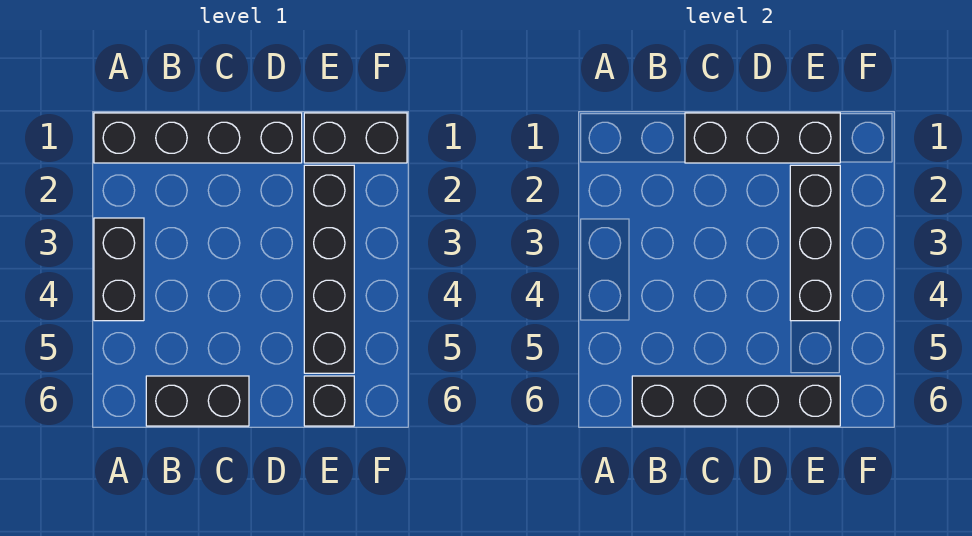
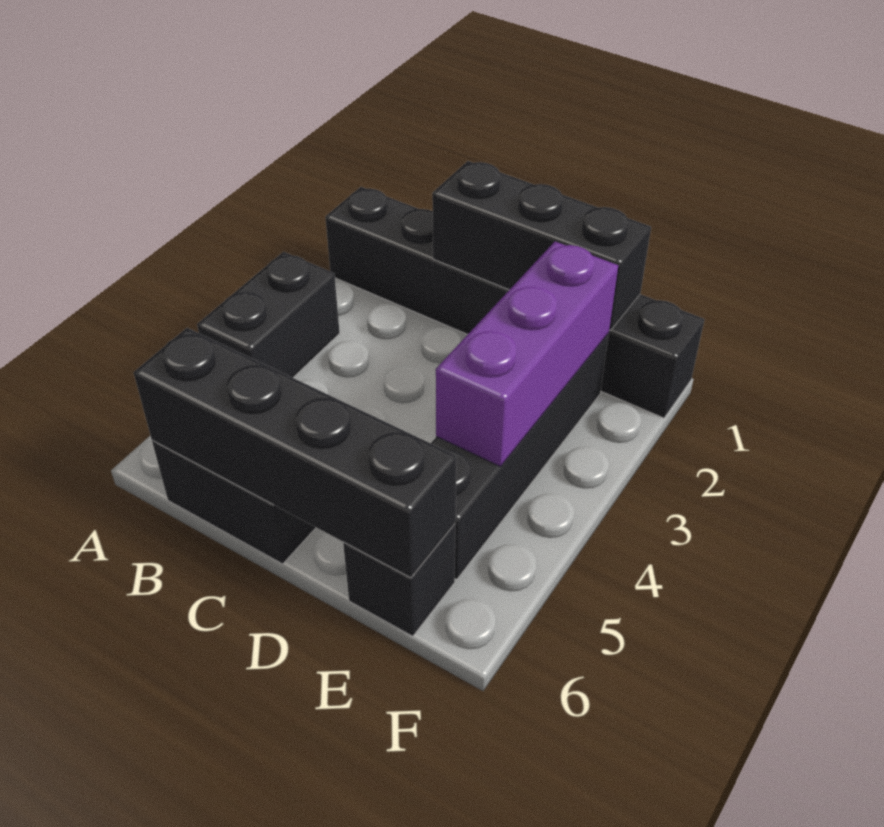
black 1x3 brick [790,165,840,321] -> purple 1x3 brick [436,242,618,467]

